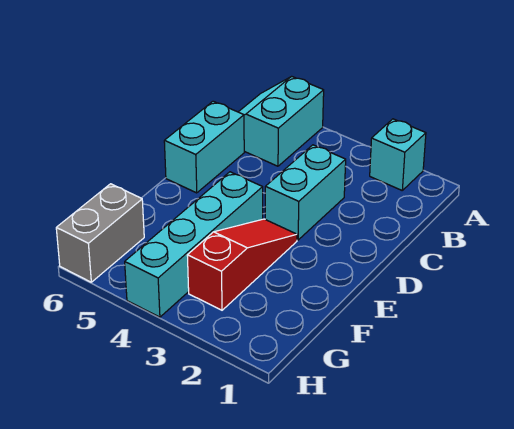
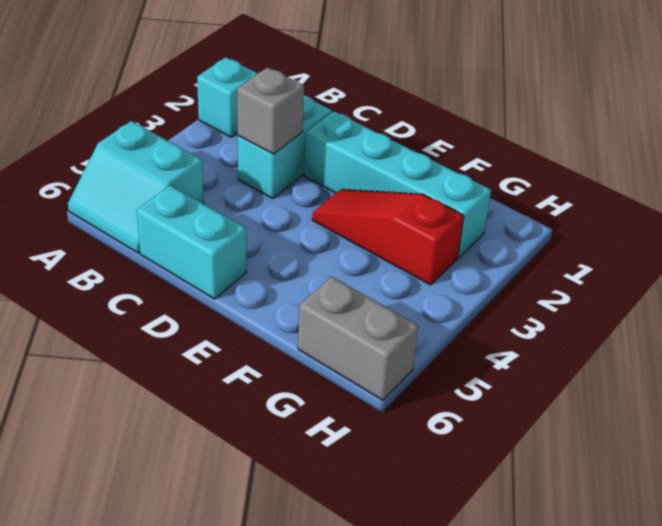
cyan 1x2 brick [265,145,346,240] -> cyan 1x2 brick turned to [238,96,332,199]
none -> grey 1x1 brick [237,67,304,154]
cyan 1x4 brick [125,172,263,317] -> cyan 1x4 brick moved to [304,111,491,258]

